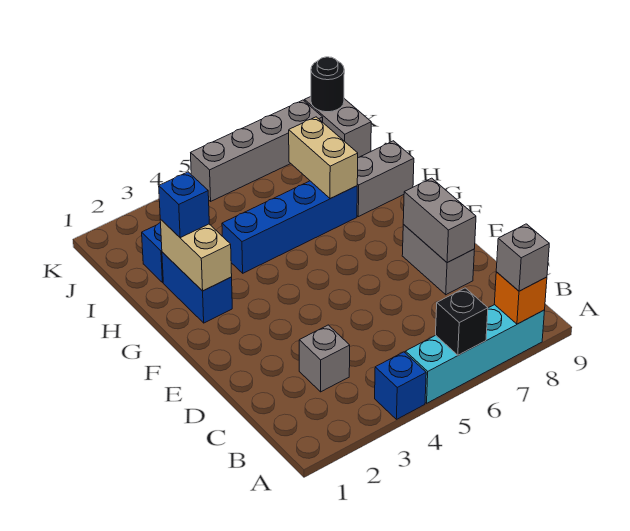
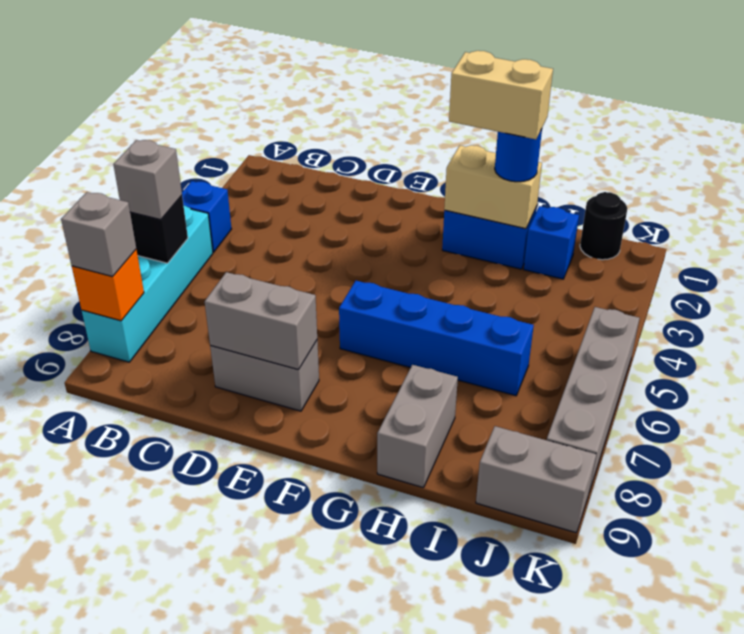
grey 1x1 brick [299,325,350,392] -> grey 1x1 brick moved to [113,140,182,220]
blue 1x1 brick [159,172,209,238] -> blue 1x1 round brick [495,129,542,182]
blue 1x4 brick [222,181,357,273] -> blue 1x4 brick turned to [339,281,534,396]
tan 1x2 brick [289,117,358,199] -> tan 1x2 brick moved to [449,51,553,139]
black 1x1 round brick [311,57,344,112] -> black 1x1 round brick moved to [580,192,627,260]

